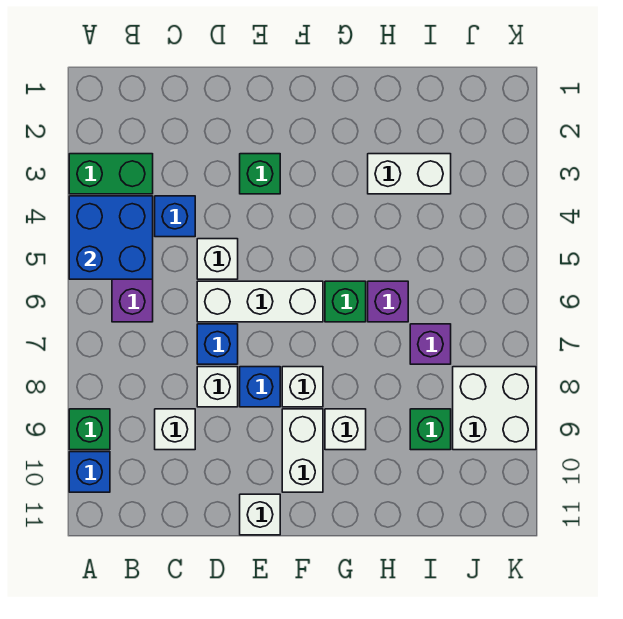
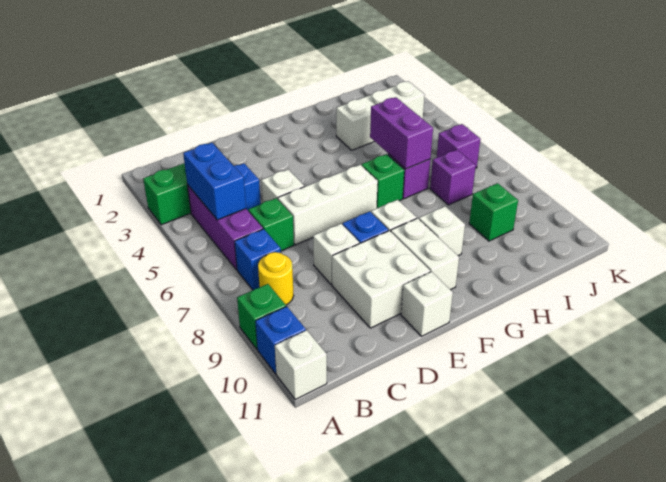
blue 2x2 brick [69,196,153,279] -> blue 1x2 brick [183,143,246,220]
none -> yellow 1x1 round brick [258,252,294,305]
white 1x1 brick [155,409,195,450] -> white 1x1 brick moved to [275,330,327,399]
blue 1x1 brick [197,324,238,364] -> blue 1x1 brick moved to [235,229,281,290]
green 1x1 brick [240,154,280,194] -> green 1x1 brick moved to [248,198,294,251]
white 1x2 brick [368,154,451,194] -> white 1x3 brick [336,81,425,150]
none -> purple 1x2 brick [370,97,433,169]
none -> purple 1x1 brick [437,124,480,168]
white 2x2 brick [453,367,536,450] -> white 2x2 brick moved to [332,231,430,328]

